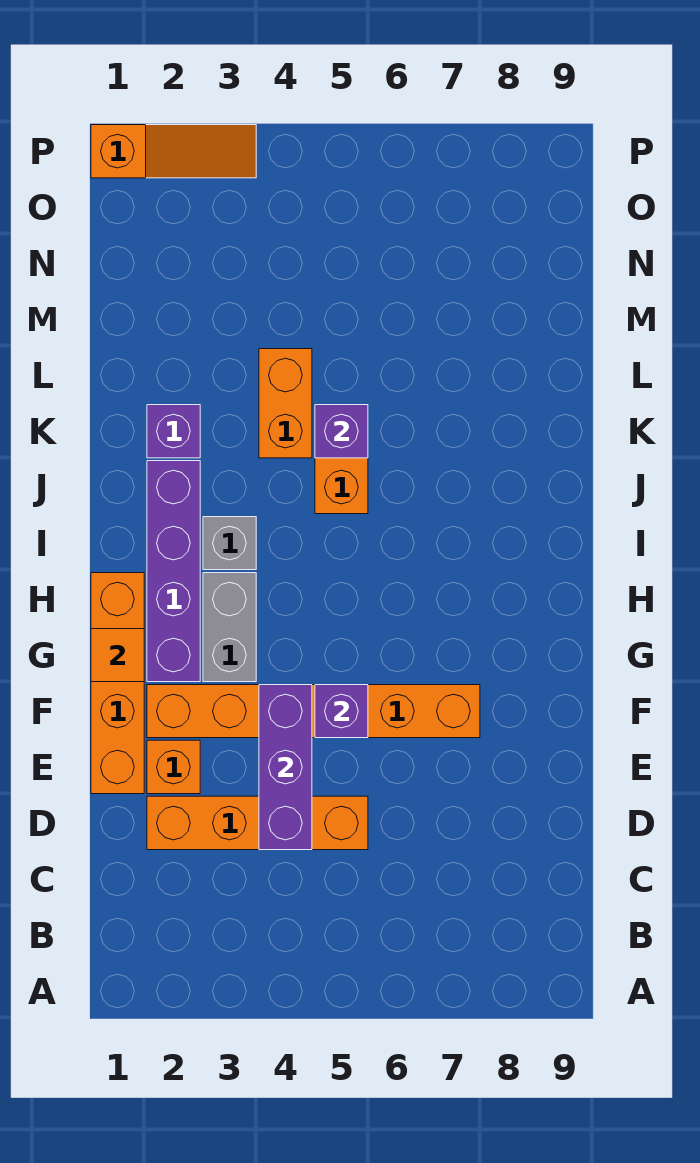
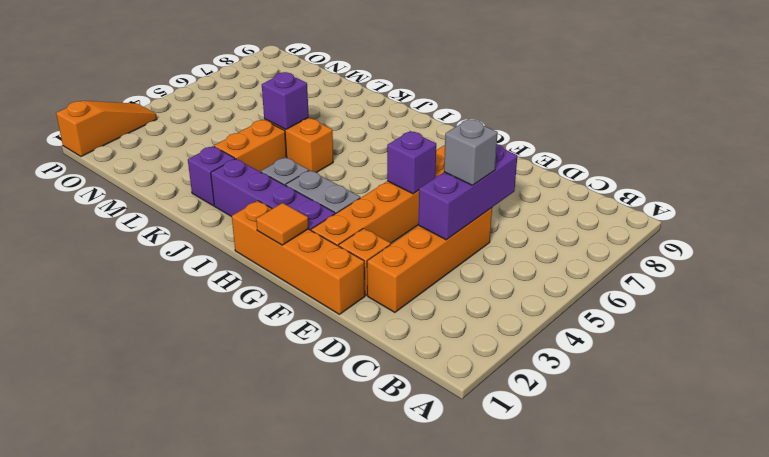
purple 1x3 brick [259,685,312,850] -> purple 1x3 brick turned to [418,144,517,240]
none -> grey 1x1 brick [444,119,498,185]
orange 1x2 brick [259,349,312,458] -> orange 1x2 brick turned to [214,120,287,172]

